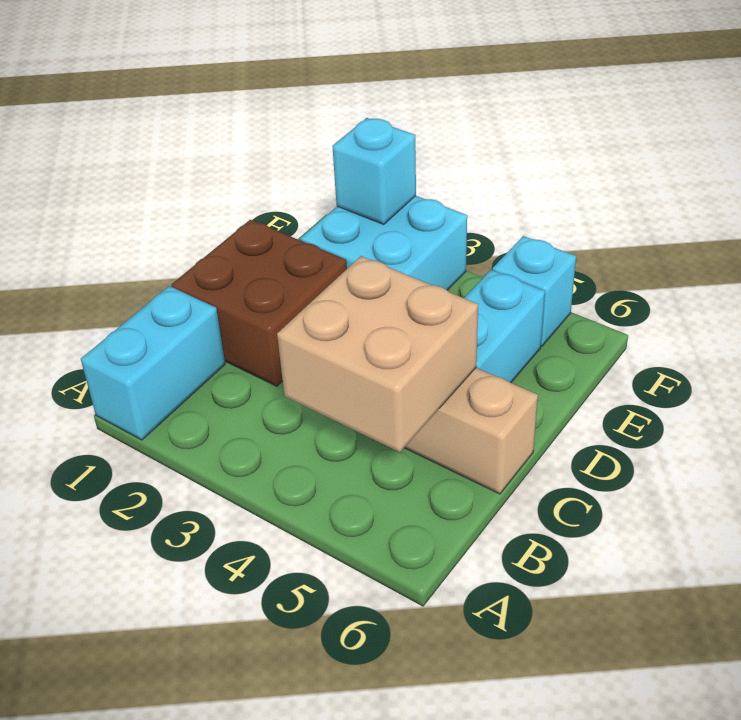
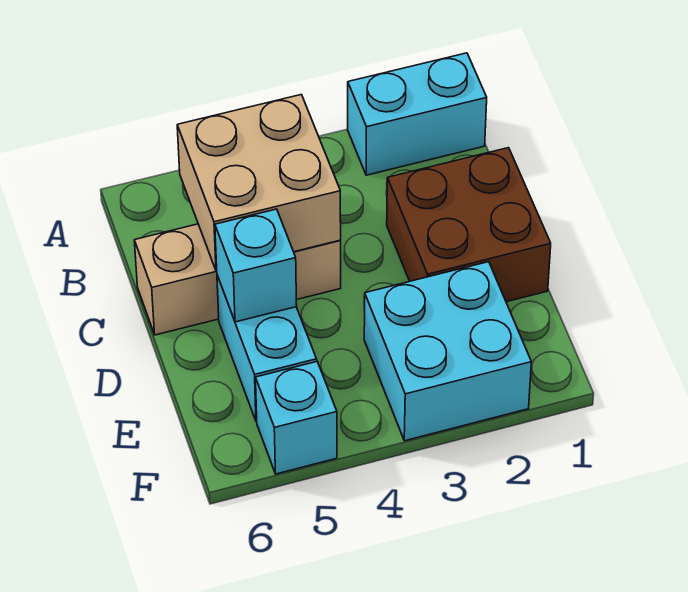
cyan 1x2 brick [81,286,225,440] -> cyan 1x2 brick turned to [348,53,487,175]
cyan 1x1 brick [333,118,416,225] -> cyan 1x1 brick moved to [215,209,297,322]

